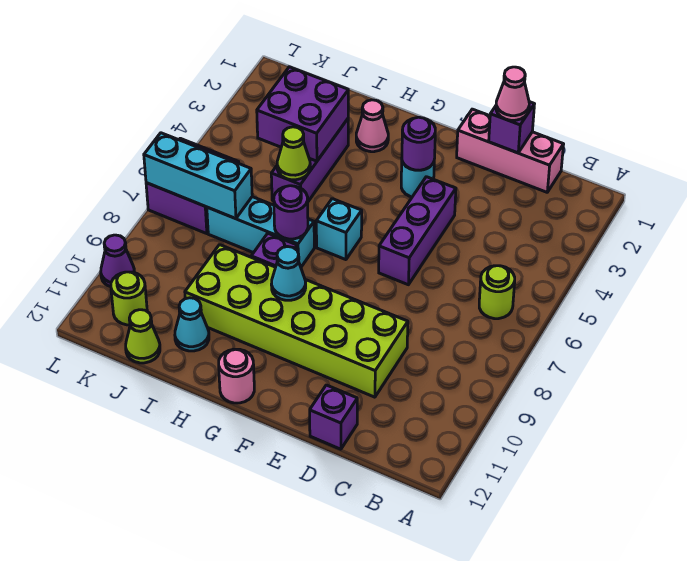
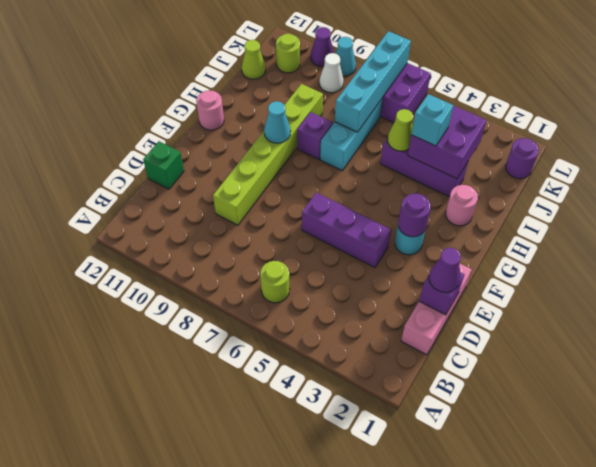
pink 1x1 cone [496,67,529,120] -> purple 1x1 cone [429,248,461,292]
lime 2x6 brick [185,245,408,397] -> lime 1x6 brick [213,84,323,225]
purple 1x1 brick [310,385,357,449] -> green 1x1 brick [143,141,184,189]
cyan 1x1 brick [316,199,362,260] -> cyan 1x1 brick moved to [411,94,453,146]
pink 1x1 cone [356,100,388,152] -> pink 1x1 round brick [446,185,478,226]
purple 1x1 round brick [274,186,308,239] -> purple 1x1 round brick moved to [506,138,539,179]
cyan 1x1 cone [175,298,209,351] -> cyan 1x1 cone moved to [335,37,356,76]
cyan 1x3 brick [144,133,252,219] -> cyan 1x4 brick [335,31,411,132]
none -> white 1x1 cone [319,53,344,93]

